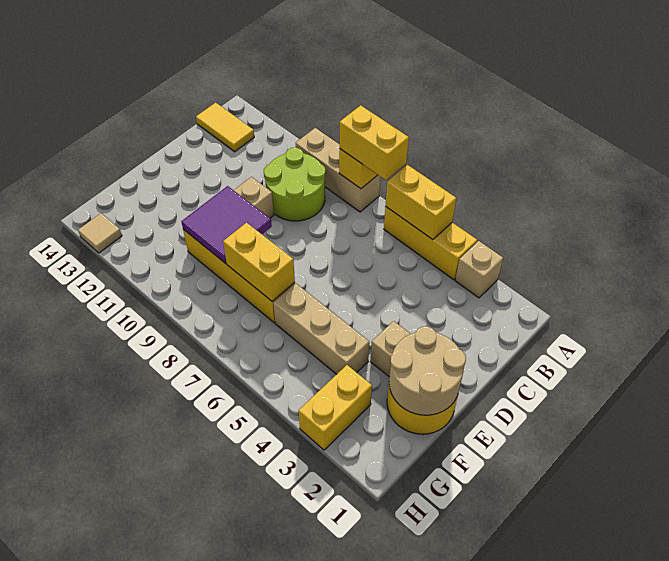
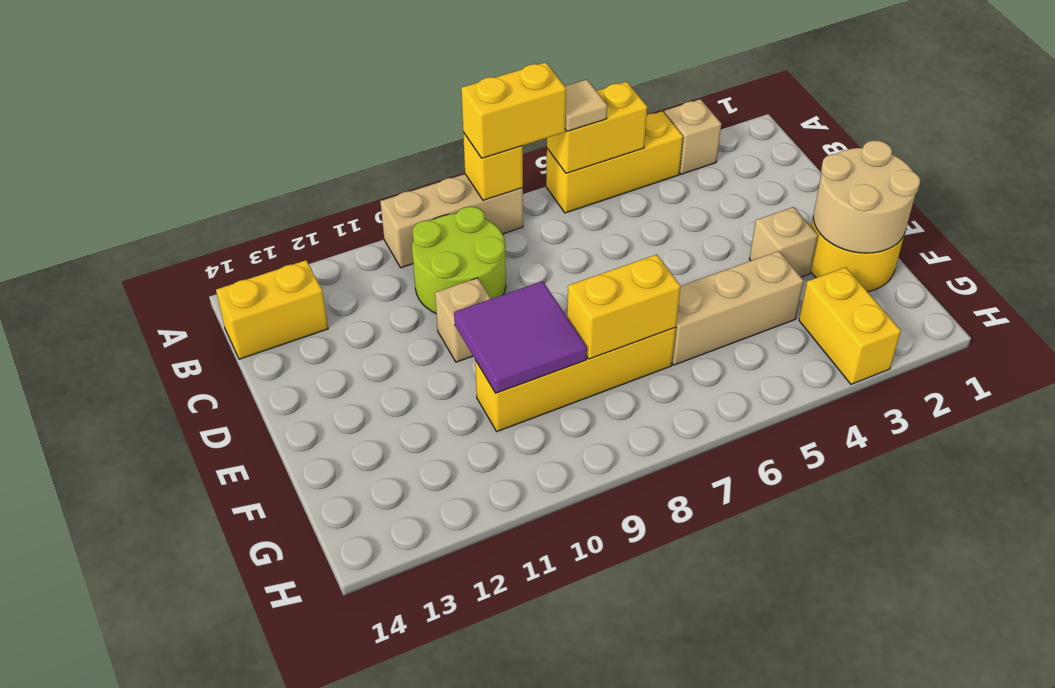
yellow 1x2 tile [196,103,254,152] -> yellow 1x2 brick [216,260,328,359]
tan 1x1 tile [78,213,122,253] -> tan 1x1 tile moved to [565,80,607,131]

